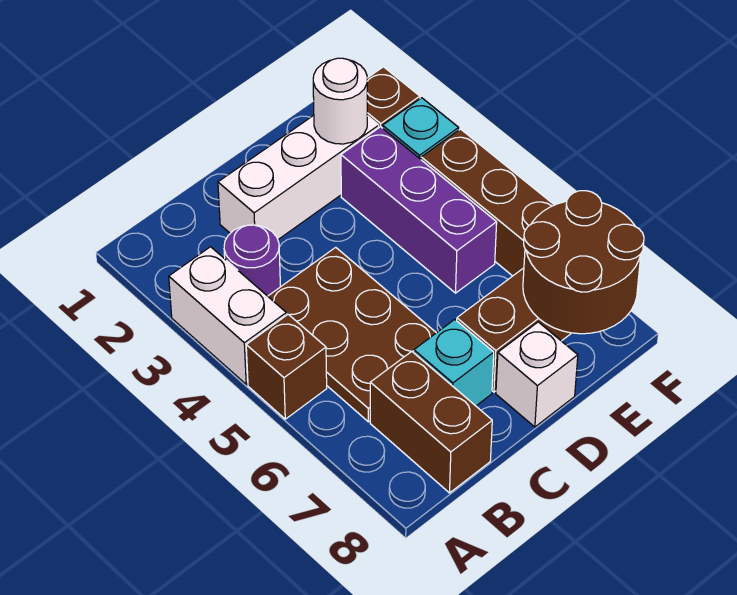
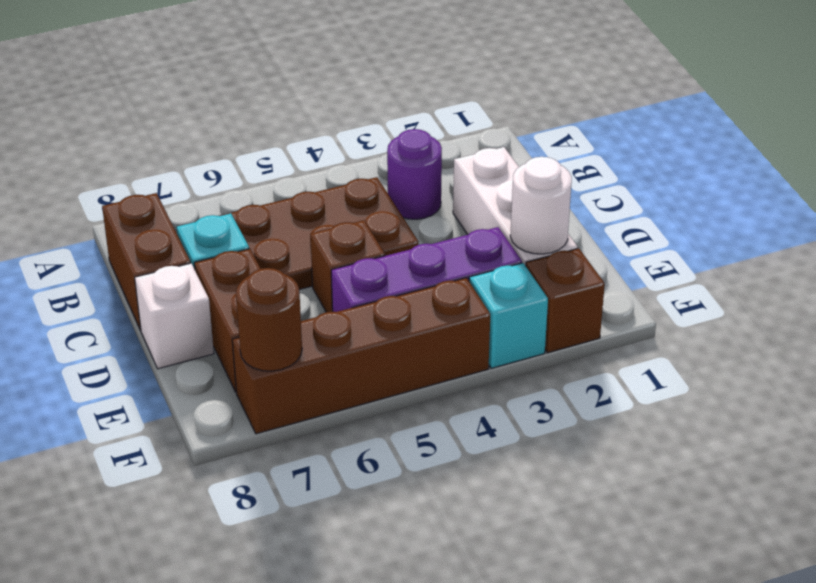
white 1x2 brick [169,247,286,384] -> none
brown 1x1 brick [246,314,327,419] -> brown 1x1 brick moved to [310,220,385,312]
brown 1x2 brick [370,351,492,493] -> brown 1x2 brick turned to [102,193,191,330]
brown 2x2 round brick [523,191,644,334] -> brown 1x1 round brick [236,268,302,371]

